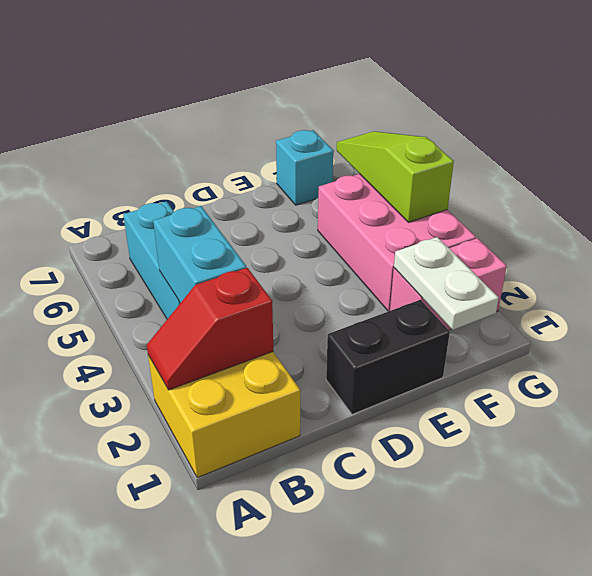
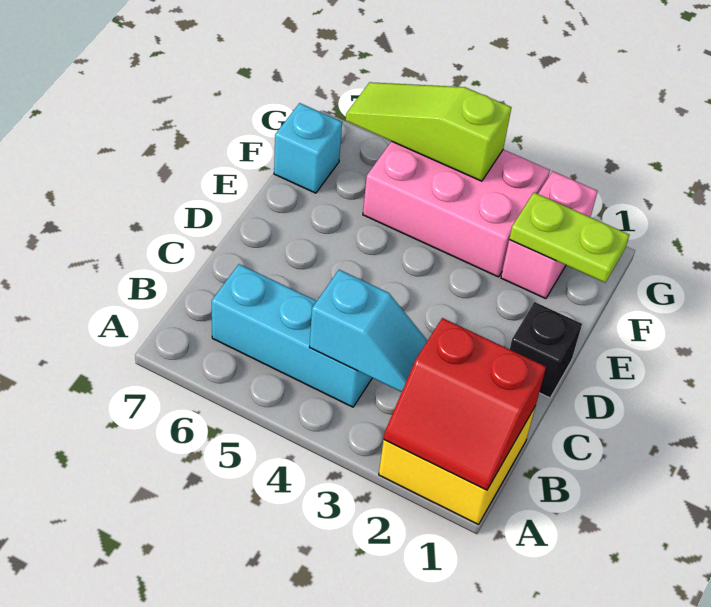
red 1x2 slope [147,268,273,390] -> red 2x2 slope [384,318,546,490]
cyan 1x2 brick [153,206,246,303] -> cyan 1x2 slope [309,270,428,392]
black 1x2 brick [326,300,450,415] -> black 1x1 brick [510,302,582,398]
white 1x2 plate [394,237,499,330] -> lime 1x2 plate [509,193,629,283]

